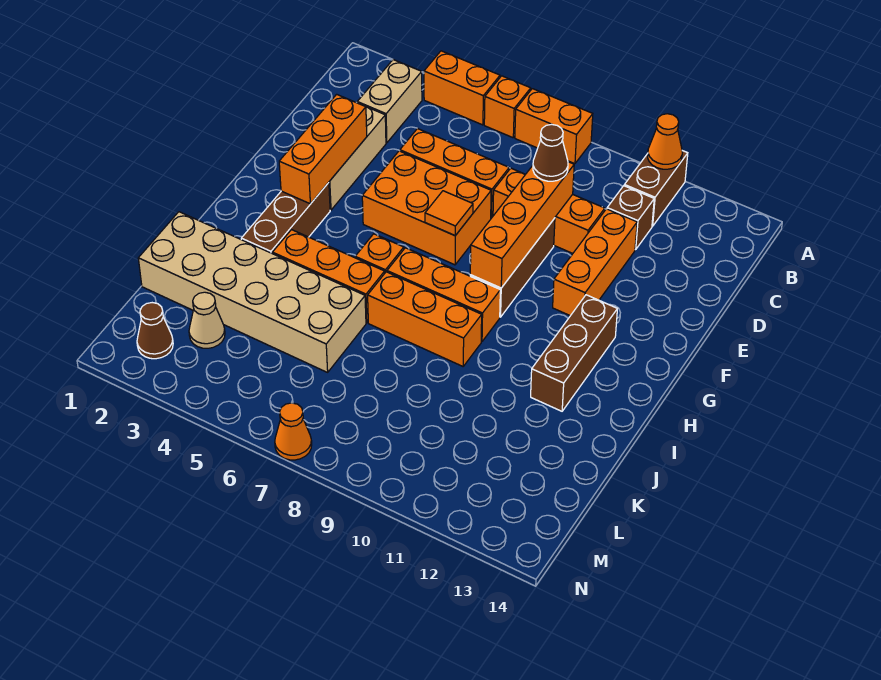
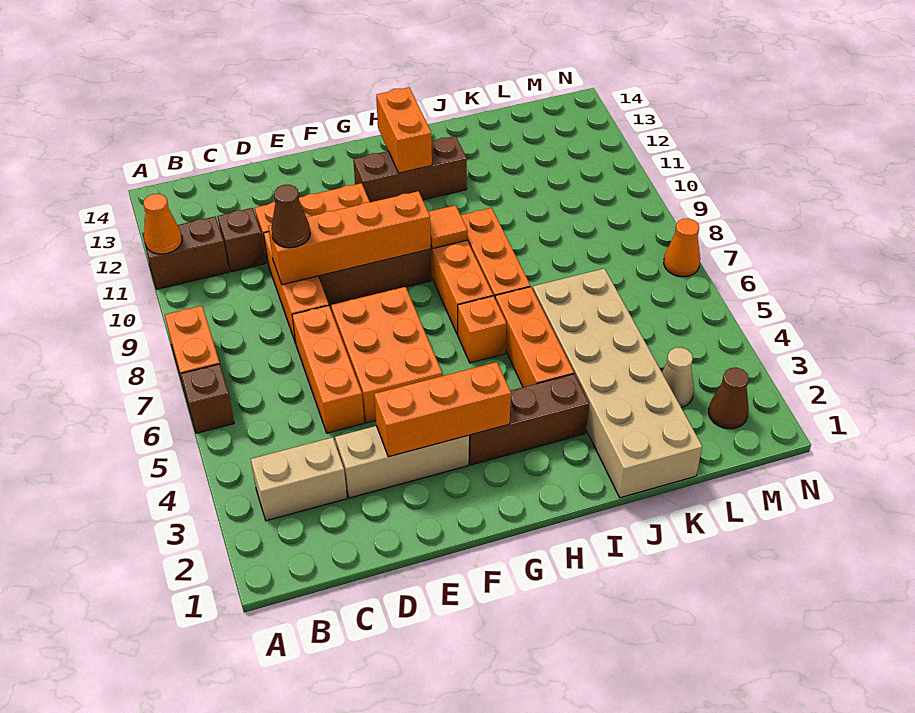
orange 1x2 brick [424,51,500,125] -> orange 1x2 brick moved to [376,87,432,173]
orange 1x1 brick [484,76,531,138] -> brown 1x1 brick [181,364,234,433]
orange 1x1 tile [425,191,473,235] -> orange 1x1 tile moved to [428,205,468,248]

